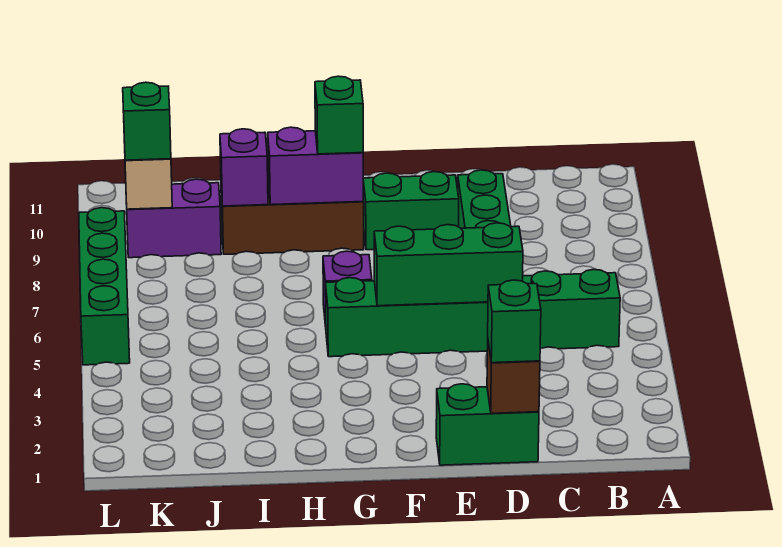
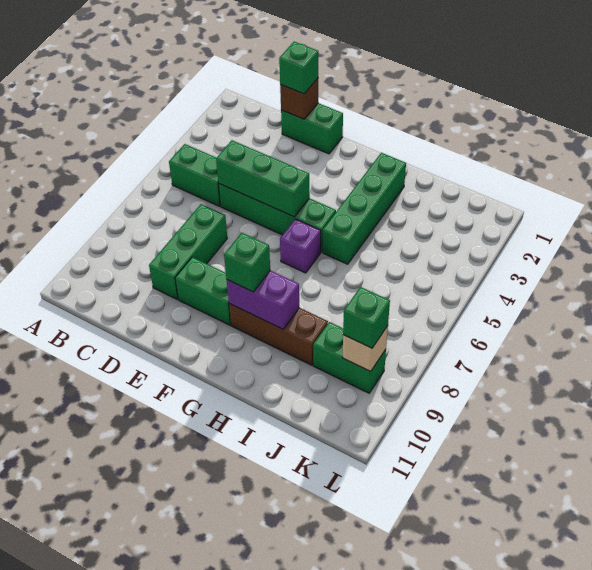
purple 1x1 brick [220,129,268,206] -> none
purple 1x2 brick [126,179,221,258] -> green 1x2 brick [313,322,386,393]
green 1x4 brick [79,208,130,365] -> green 1x4 brick moved to [323,153,406,264]

